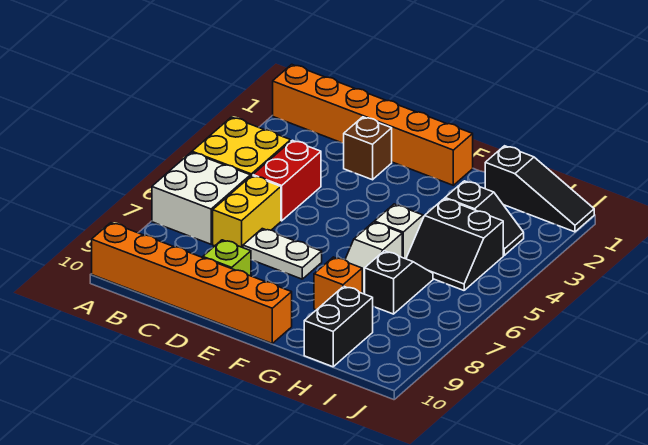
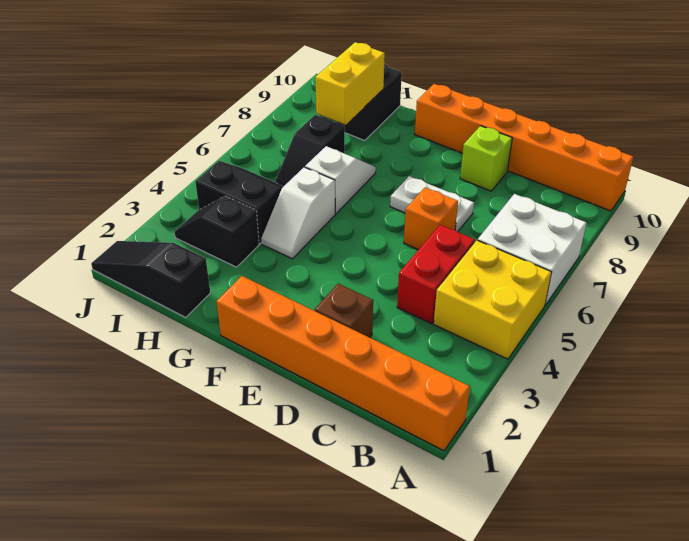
yellow 1x2 brick [213,176,281,248] -> yellow 1x2 brick moved to [315,42,385,125]
orange 1x1 brick [314,257,362,310] -> orange 1x1 brick moved to [404,187,458,250]

